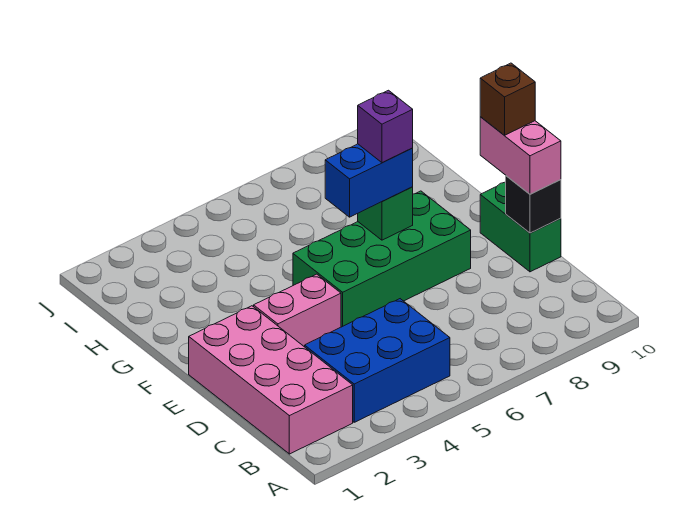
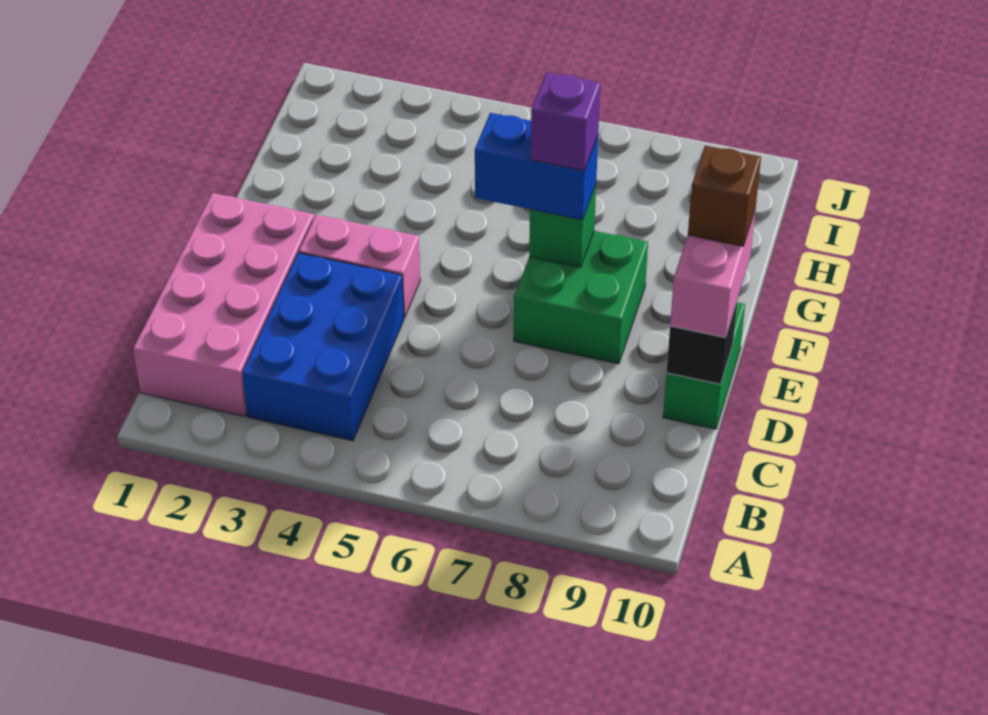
blue 2x3 brick [305,299,450,422] -> blue 2x3 brick turned to [242,253,404,441]
green 2x4 brick [293,191,471,327] -> green 2x2 brick [514,231,648,364]

